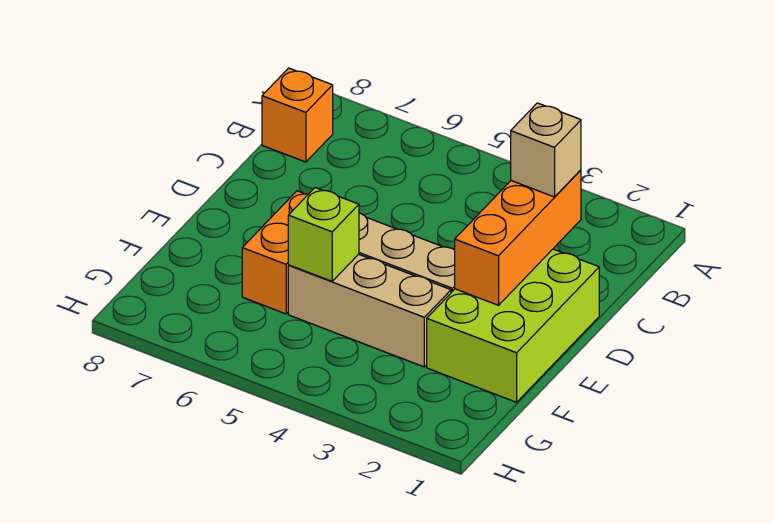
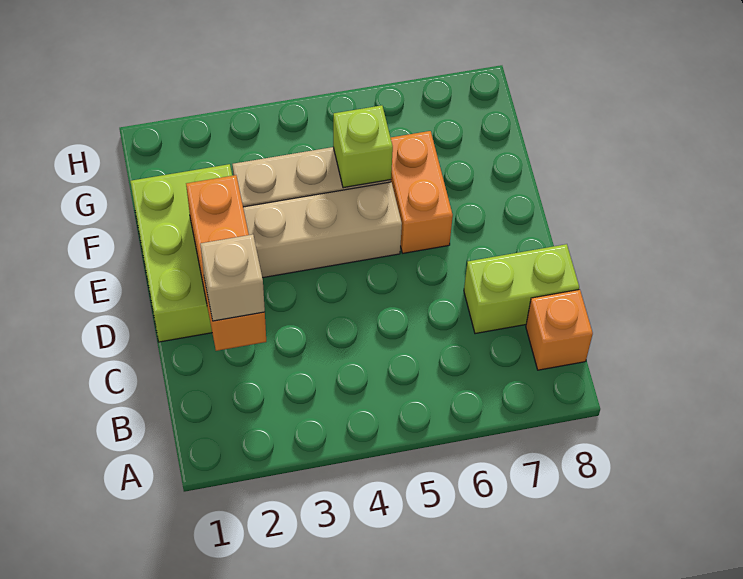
none -> lime 1x2 brick [464,244,579,334]

